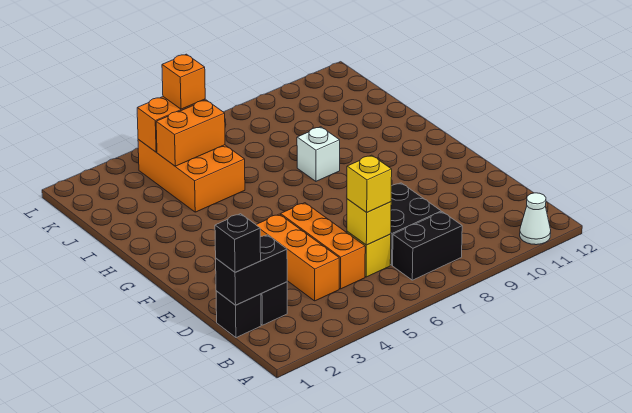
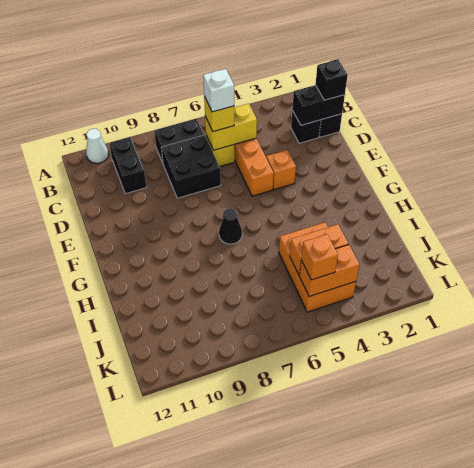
none -> black 1x2 brick [110,137,146,194]
orange 1x3 brick [256,214,339,301] -> orange 1x1 brick [266,150,296,190]
yellow 1x1 brick [347,199,391,245] -> yellow 1x2 brick [205,104,257,150]
none -> black 1x1 cone [219,209,242,244]
white 1x1 brick [297,127,340,181] -> white 1x1 brick moved to [203,69,234,112]

